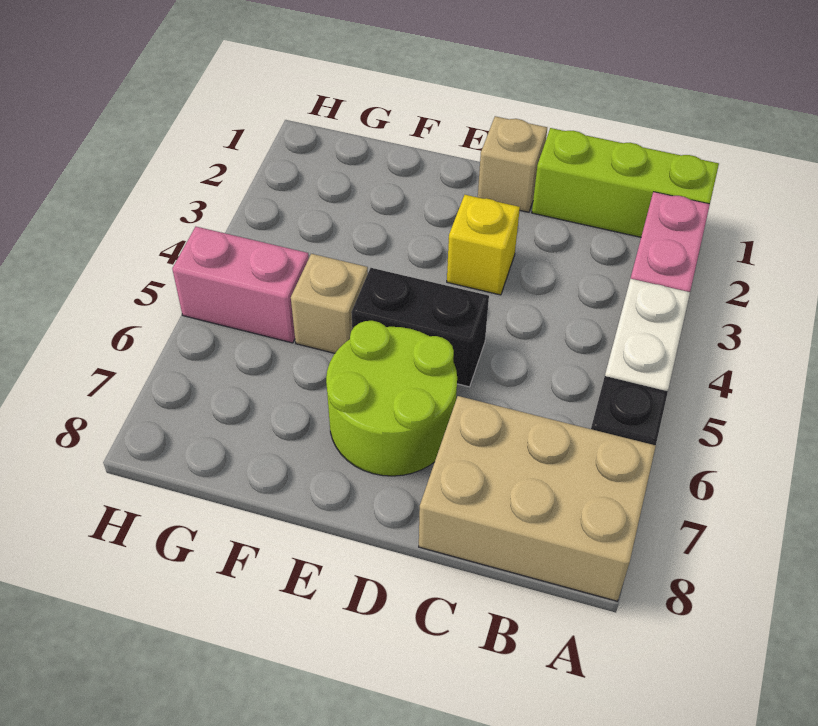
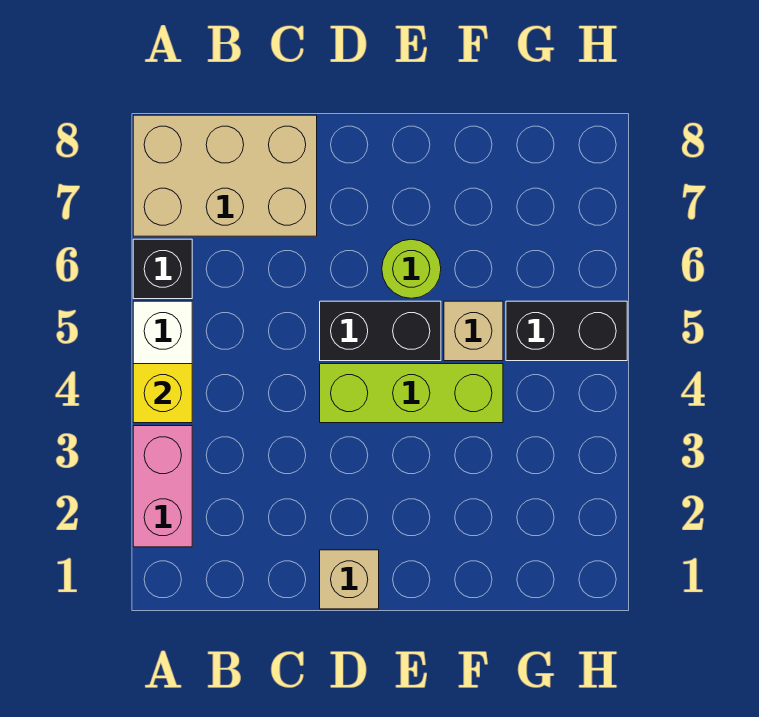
lime 1x3 brick [532,128,719,237] -> lime 1x3 brick moved to [320,364,503,423]
yellow 1x1 brick [447,195,520,295] -> yellow 1x1 brick moved to [133,364,192,423]
lime 2x2 round brick [326,321,457,476] -> lime 1x1 round brick [382,239,441,298]
pink 1x2 brick [172,227,309,343] -> black 1x2 brick [506,301,627,361]

